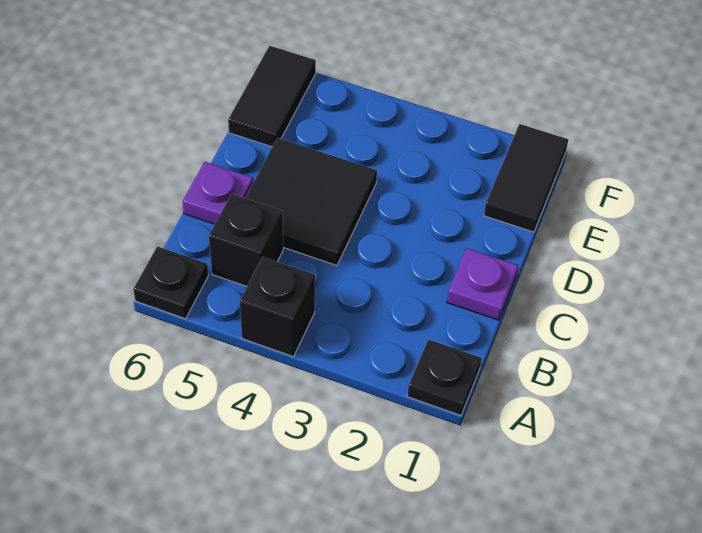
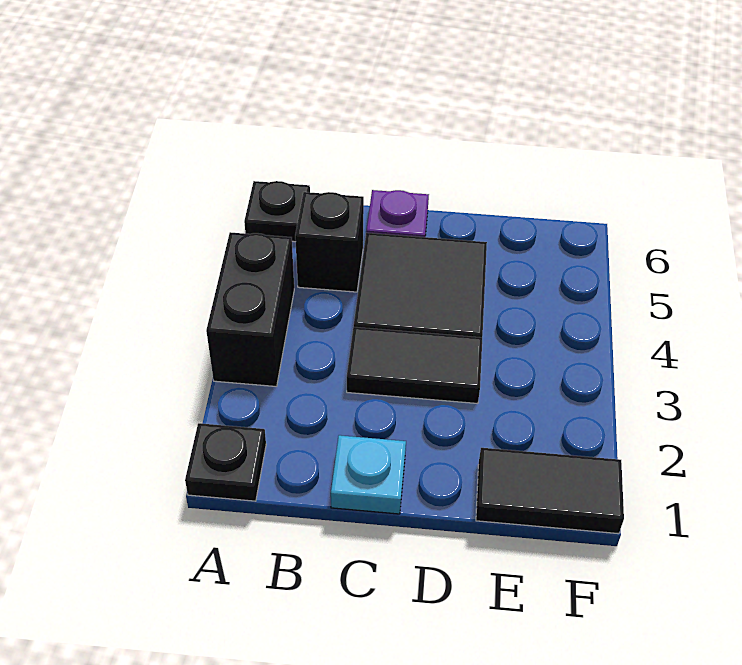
black 1x1 brick [239,257,315,357] -> black 1x2 brick [206,232,294,386]
purple 1x1 plate [447,248,518,320] -> cyan 1x1 plate [331,435,406,514]
black 1x2 tile [228,46,316,147] -> black 1x2 tile moved to [347,327,482,403]

